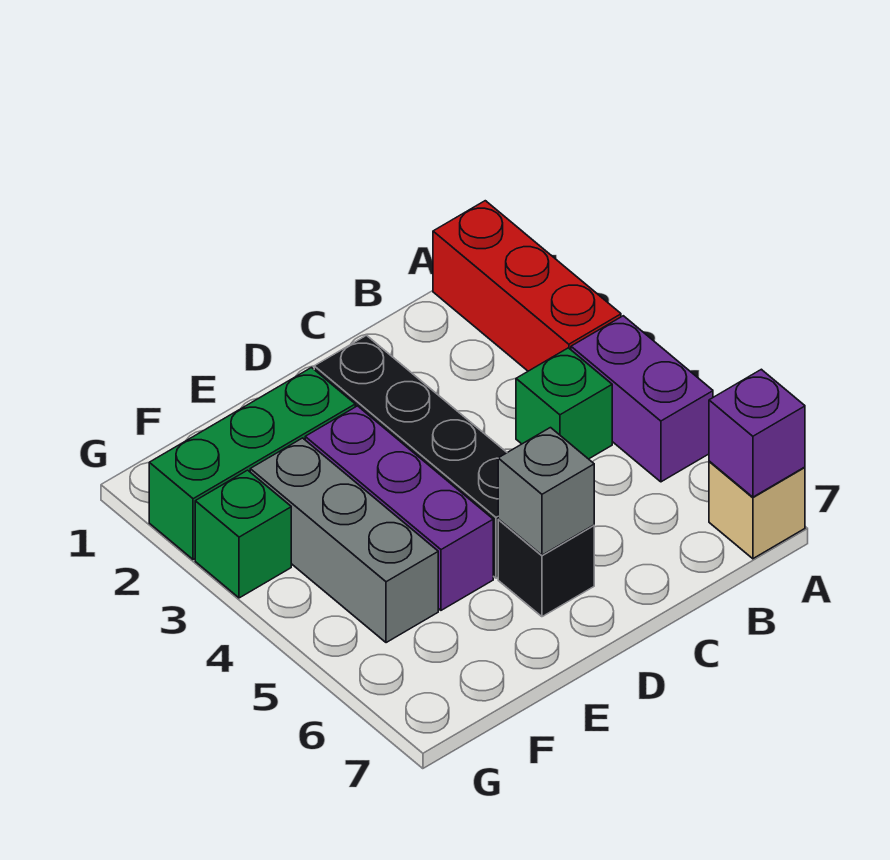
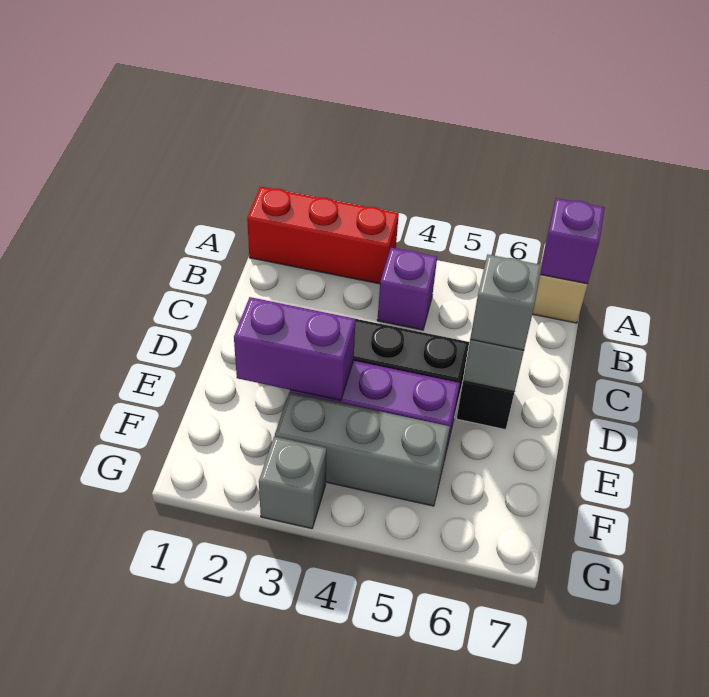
purple 1x2 brick [571,316,713,482] -> purple 1x2 brick moved to [234,297,356,400]
green 1x1 brick [516,348,612,459] -> purple 1x1 brick [377,248,437,330]
none -> grey 1x1 brick [470,254,542,350]
green 1x3 brick [149,368,355,560] -> none
green 1x1 brick [195,470,291,598] -> grey 1x1 brick [259,436,327,529]

